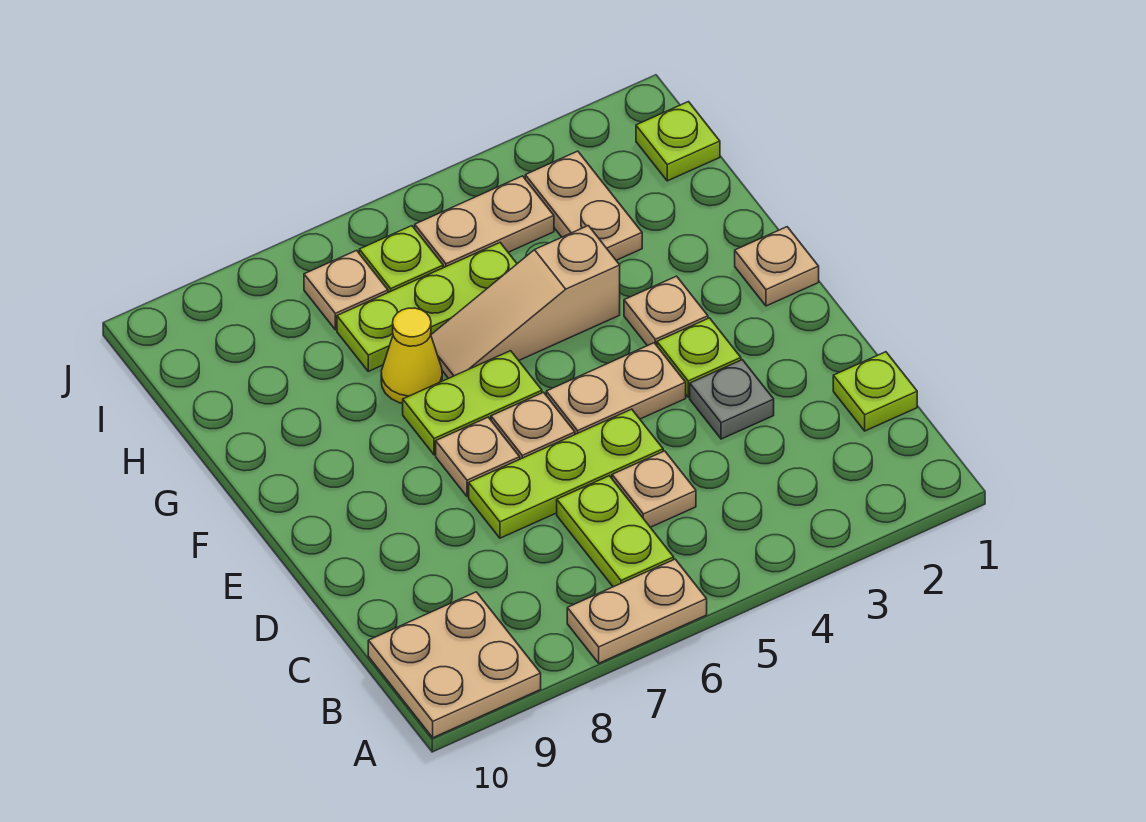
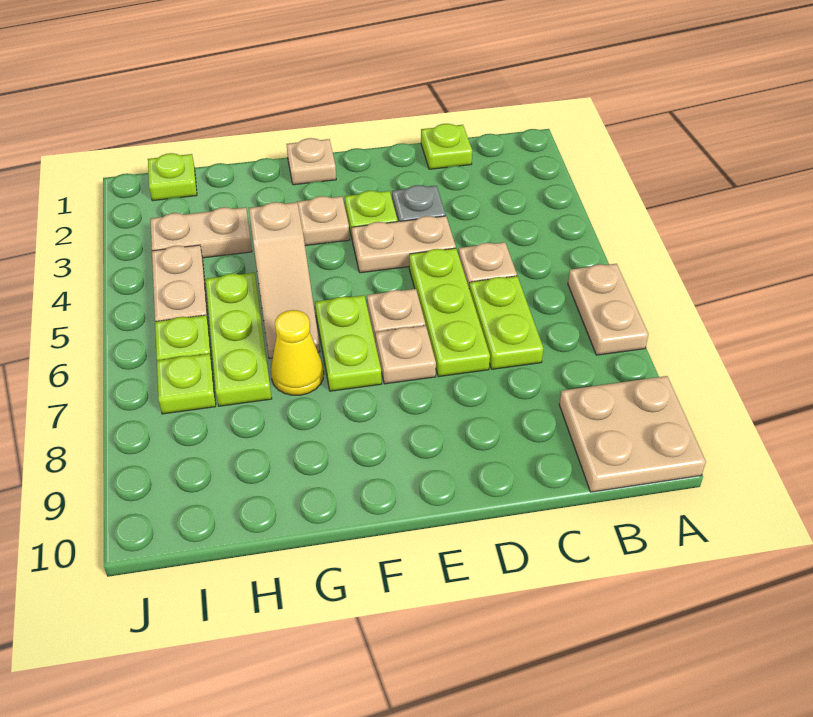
lime 1x2 plate [557,476,674,587] -> lime 1x2 plate turned to [469,276,543,369]
tan 1x2 plate [546,343,686,434] -> tan 1x2 plate turned to [352,216,456,273]
tan 1x1 plate [304,250,388,330] -> lime 1x1 plate [157,354,216,414]

